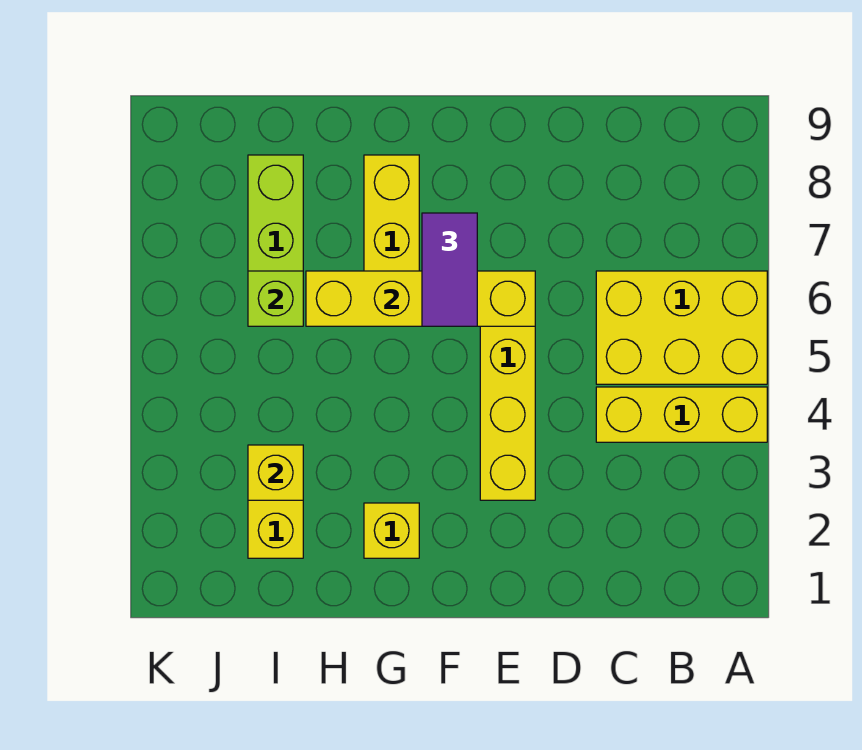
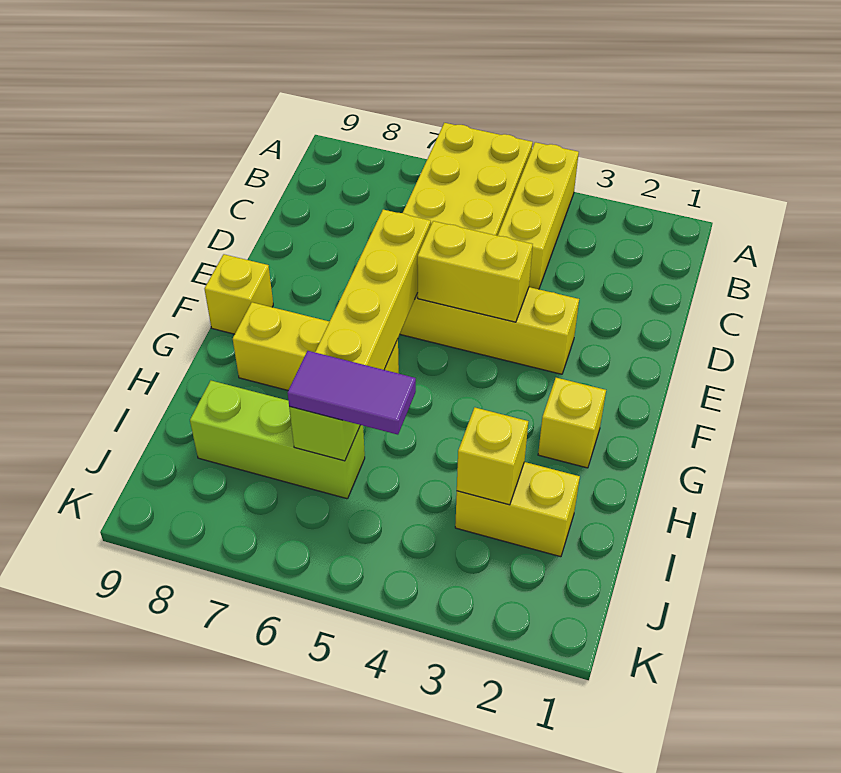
none -> yellow 1x2 brick [417,221,533,322]
purple 1x2 tile [422,213,477,326] -> purple 1x2 tile moved to [288,351,416,435]
none -> yellow 1x1 brick [205,254,273,334]

